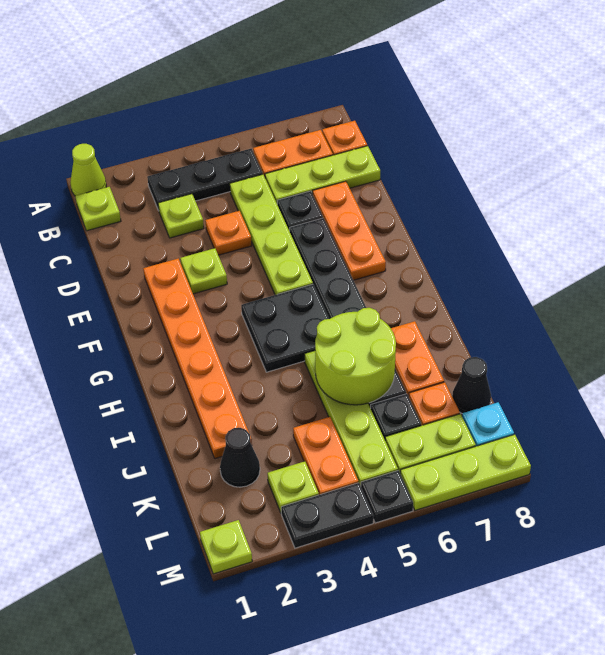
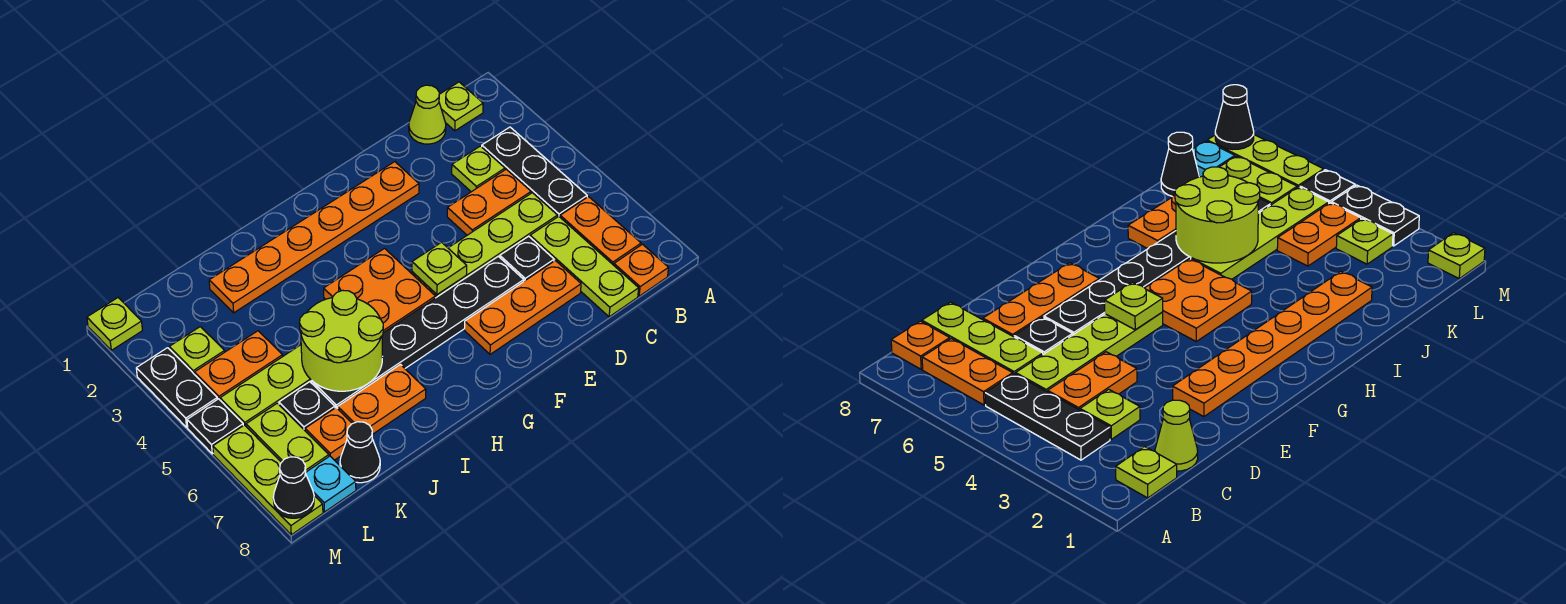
lime 1x1 cone [70,144,106,196] -> lime 1x1 cone moved to [409,85,446,144]
orange 1x1 plate [205,211,252,255] -> orange 1x2 plate [447,169,531,235]
lime 1x1 plate [180,248,227,294] -> lime 1x1 plate moved to [412,242,467,295]
black 2x2 plate [241,284,329,372] -> orange 2x2 plate [324,249,436,333]
black 1x1 cone [220,428,260,487] -> black 1x1 cone moved to [273,457,314,518]

